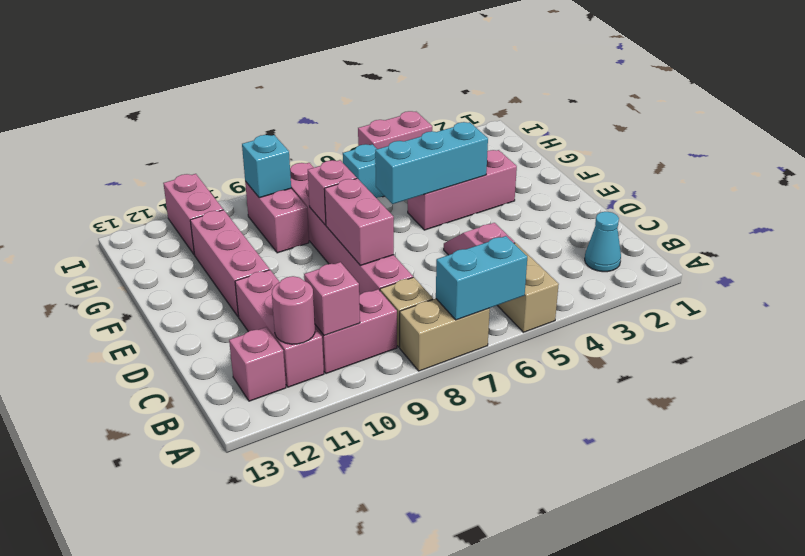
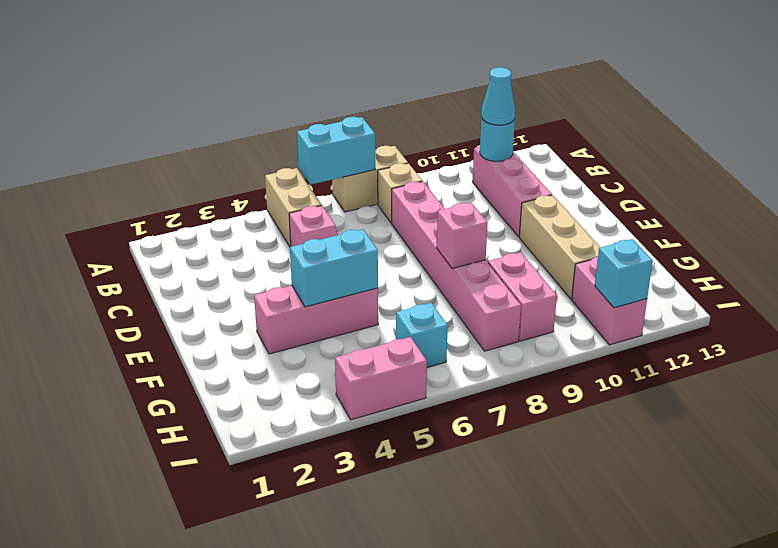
cyan 1x1 cone [585,212,621,272] -> cyan 1x1 cone moved to [481,67,515,125]
pink 1x2 brick [315,289,397,374] -> none
pink 1x1 brick [304,262,360,336] -> none
pink 1x1 round brick [272,276,315,344] -> cyan 1x1 round brick [480,118,515,161]
pink 1x1 brick [229,327,286,401] -> none
pink 1x2 brick [324,178,394,265] -> none
pink 1x3 brick [190,210,270,317] -> tan 1x3 brick [519,195,600,299]
cyan 1x3 brick [375,122,488,204] -> cyan 1x2 brick [290,229,378,307]
cyan 1x1 brick [242,135,291,198] -> cyan 1x1 brick moved to [595,239,653,308]

